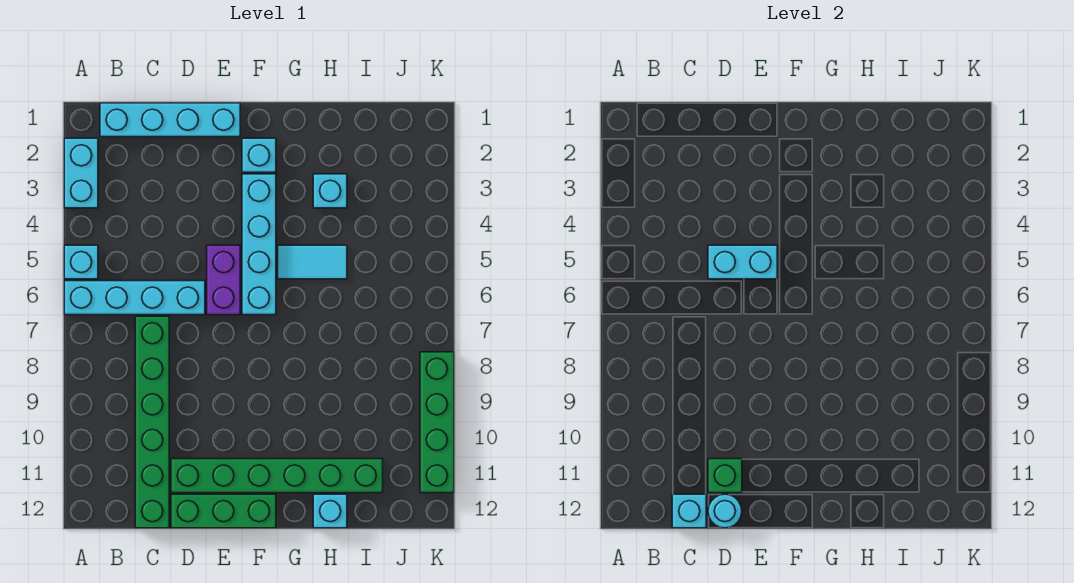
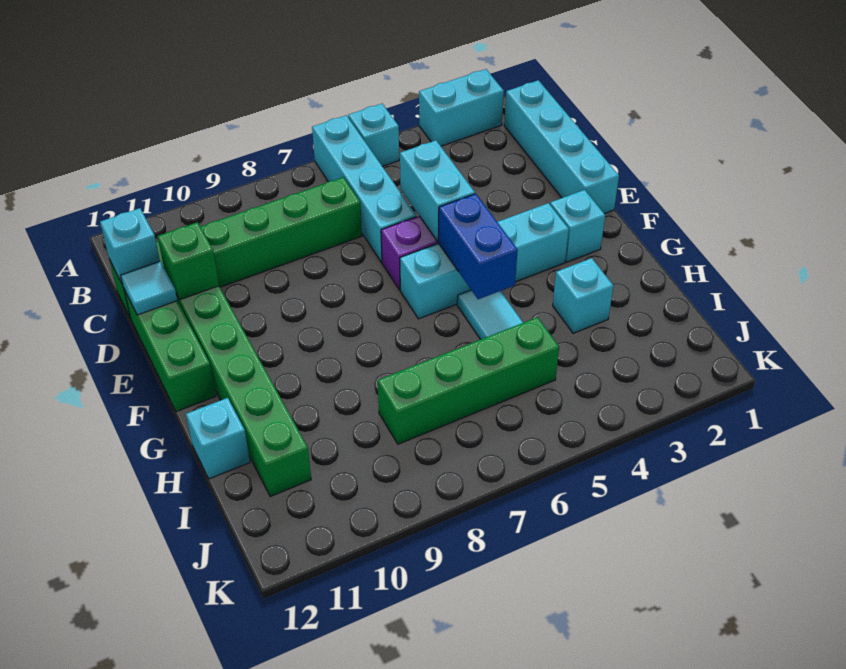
cyan 1x1 round brick [708,494,742,528] -> cyan 1x1 tile [120,261,177,315]
none -> blue 1x2 brick [438,194,518,299]
green 1x4 brick [420,352,454,493] -> green 1x4 brick moved to [378,317,559,444]

